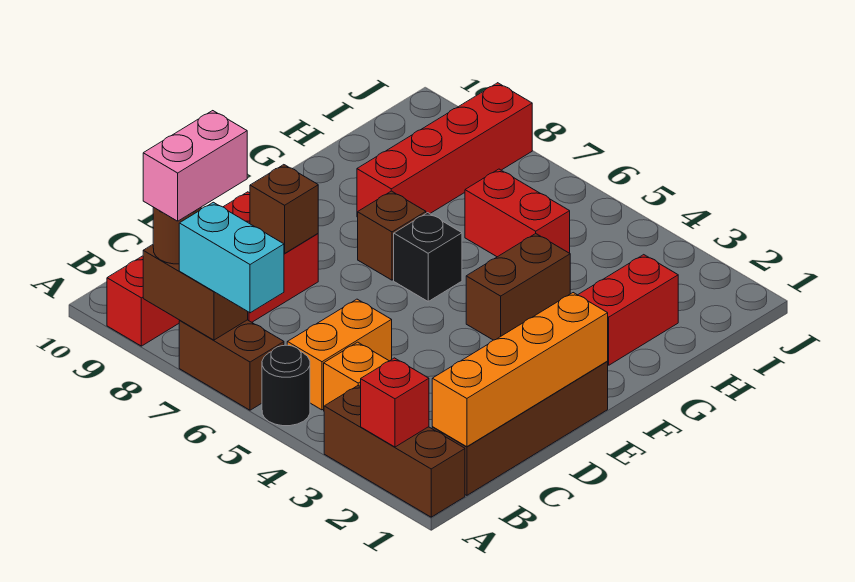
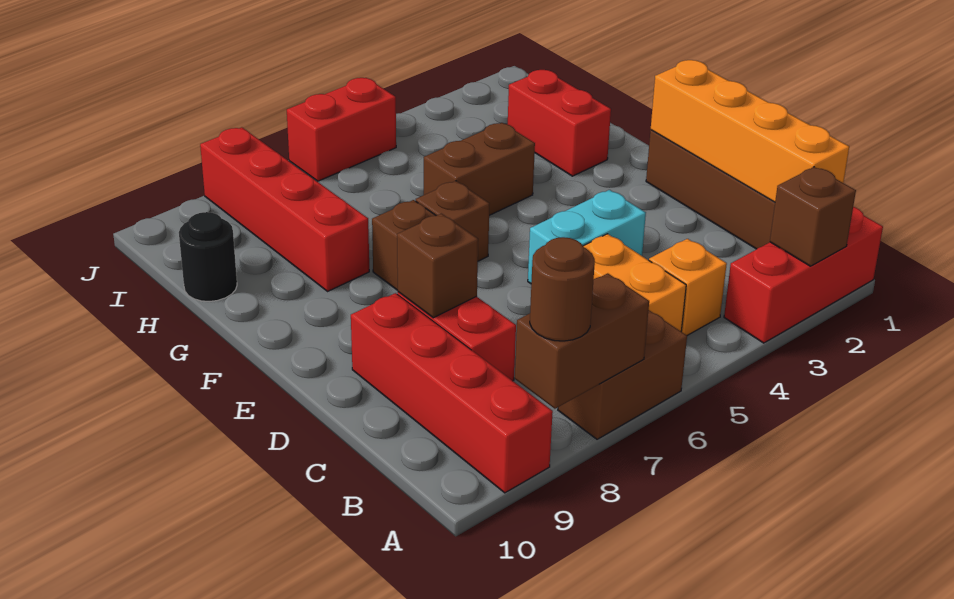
brown 1x3 brick [324,385,465,517] -> red 1x3 brick [724,207,883,343]
red 1x1 brick [361,358,429,447] -> brown 1x1 brick [770,167,856,266]
black 1x1 round brick [262,345,310,426] -> black 1x1 round brick moved to [179,212,237,301]
cyan 1x2 brick [179,202,284,313] -> cyan 1x2 brick moved to [528,190,646,284]
pink 1x2 brick [143,111,247,221] -> none
brown 1x2 brick [466,234,570,340] -> brown 1x2 brick turned to [424,123,535,215]
black 1x1 brick [394,213,462,301] -> brown 1x1 brick [416,181,490,261]
red 1x2 brick [465,169,570,257] -> red 1x2 brick moved to [287,78,396,181]

